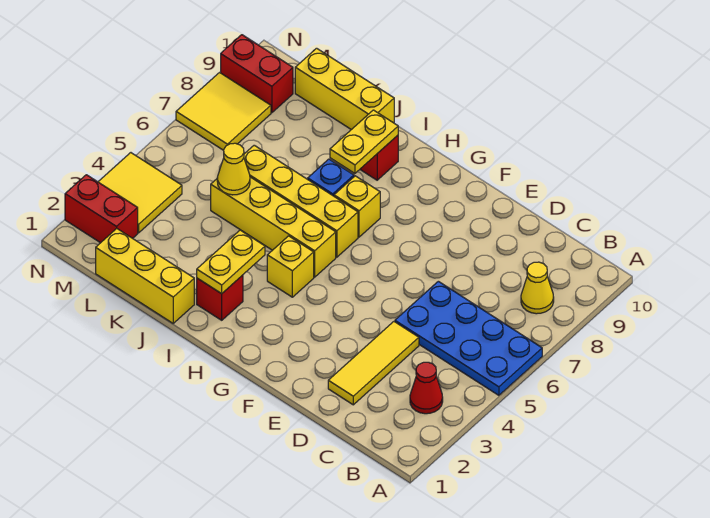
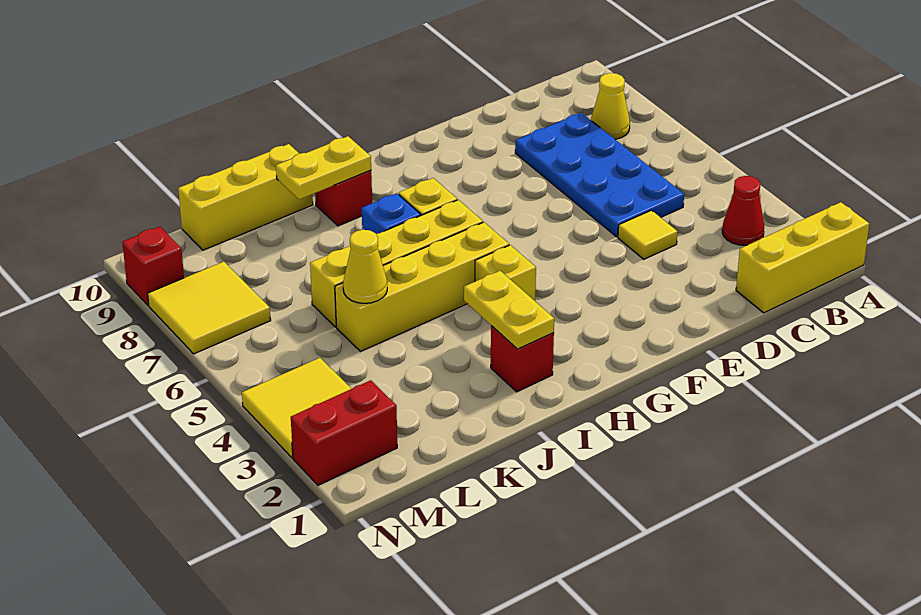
blue 2x4 plate [395,281,542,395] -> blue 2x4 plate turned to [515,113,684,237]
yellow 1x3 tile [328,322,419,405] -> yellow 1x1 tile [618,210,678,259]
yellow 1x2 plate [330,110,398,173] -> yellow 1x2 plate turned to [276,136,371,199]
yellow 1x3 brick [96,228,194,323] -> yellow 1x3 brick moved to [736,202,869,313]
red 1x2 brick [221,35,293,113] -> red 1x1 brick [122,227,184,305]

